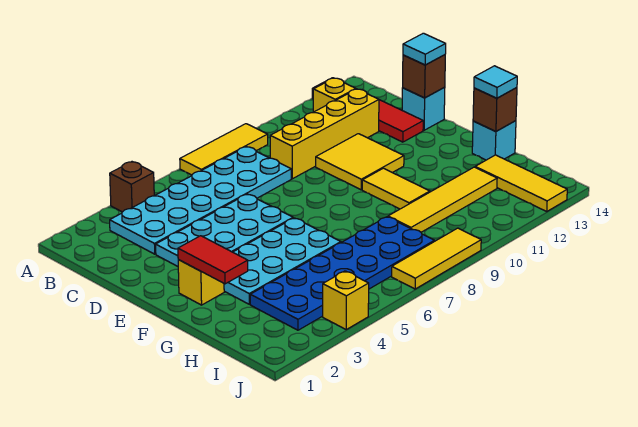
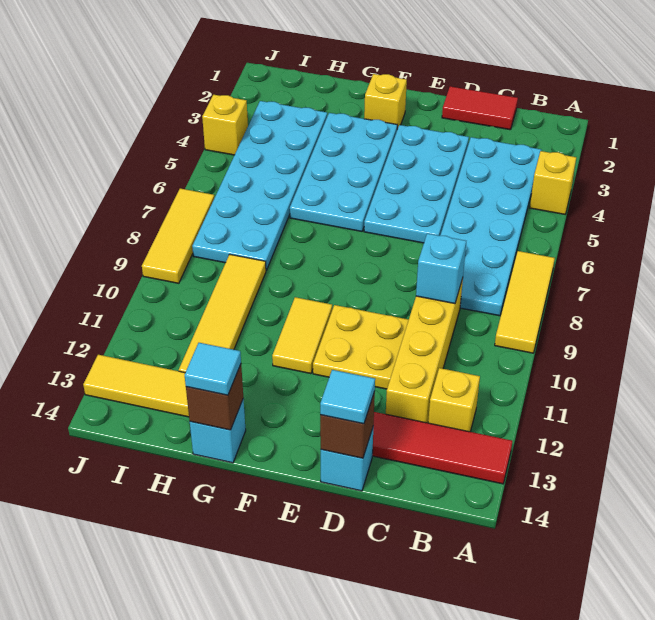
brown 1x1 brick [110,162,154,212] -> yellow 1x1 brick [530,151,576,214]
none -> cyan 1x1 brick [416,233,466,304]
yellow 2x2 tile [316,134,404,190] -> yellow 2x2 plate [313,305,409,389]
red 1x2 tile [178,236,248,284] -> red 1x2 tile moved to [442,86,518,130]
yellow 1x2 tile [362,168,430,209] -> yellow 1x2 tile turned to [272,297,332,374]
blue 2x6 plate [250,217,434,330] -> cyan 2x6 plate [192,101,327,270]

